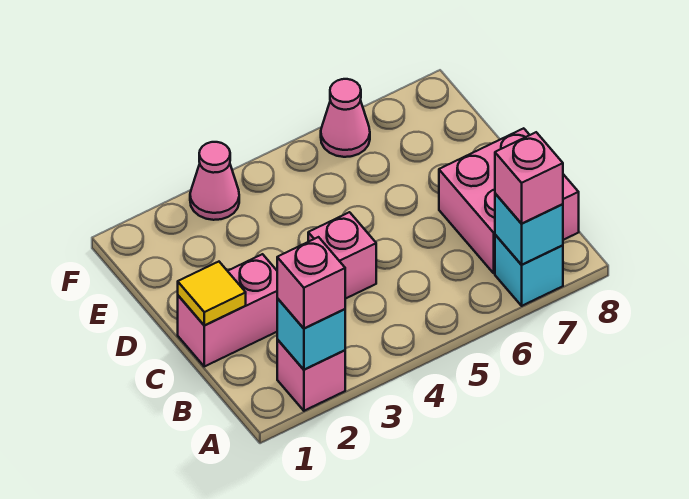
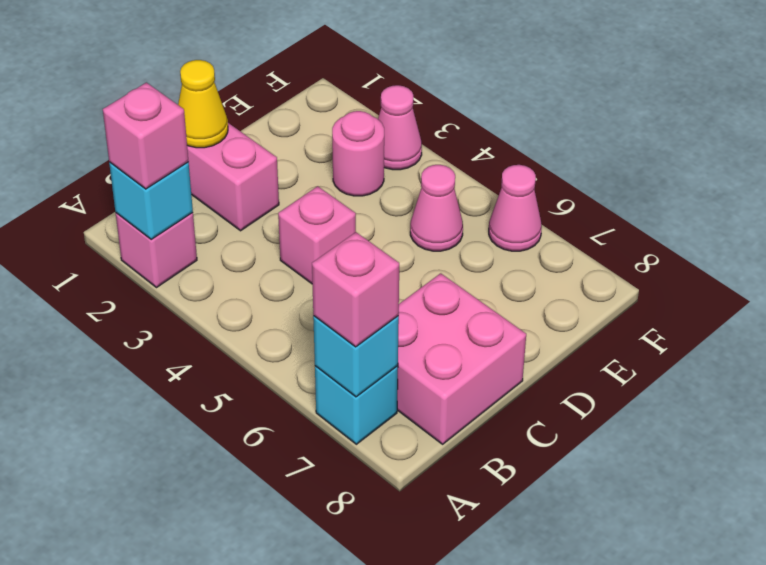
yellow 1x1 tile [178,262,246,325] -> yellow 1x1 cone [178,60,228,148]
none -> pink 1x1 round brick [332,111,384,196]
none -> pink 1x1 cone [410,165,463,251]

